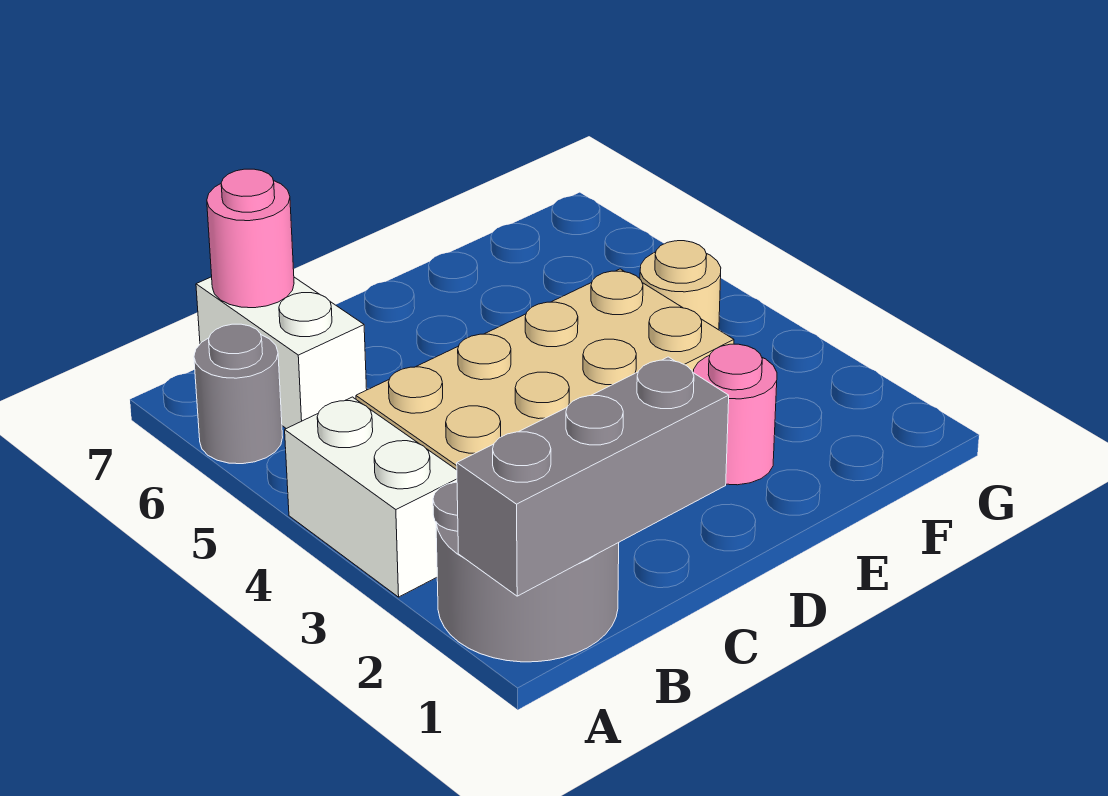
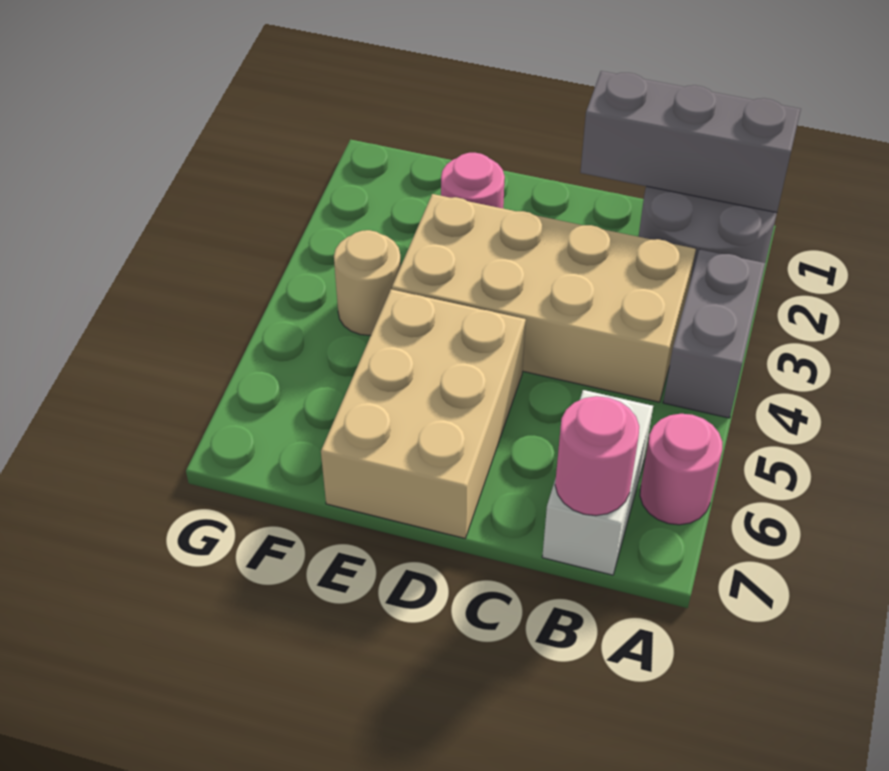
white 1x2 brick [285,397,457,597] -> grey 1x2 brick [663,250,765,418]
grey 1x1 round brick [194,324,283,464] -> pink 1x1 round brick [640,414,722,525]
none -> tan 2x3 brick [321,289,526,538]

